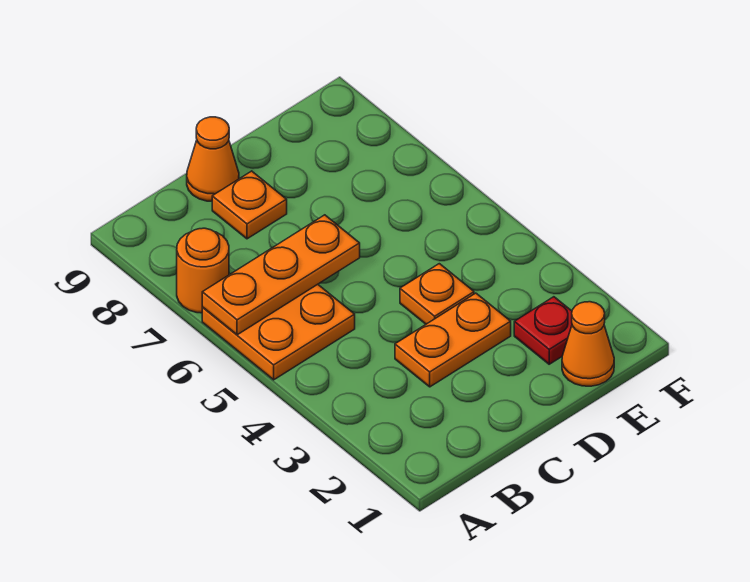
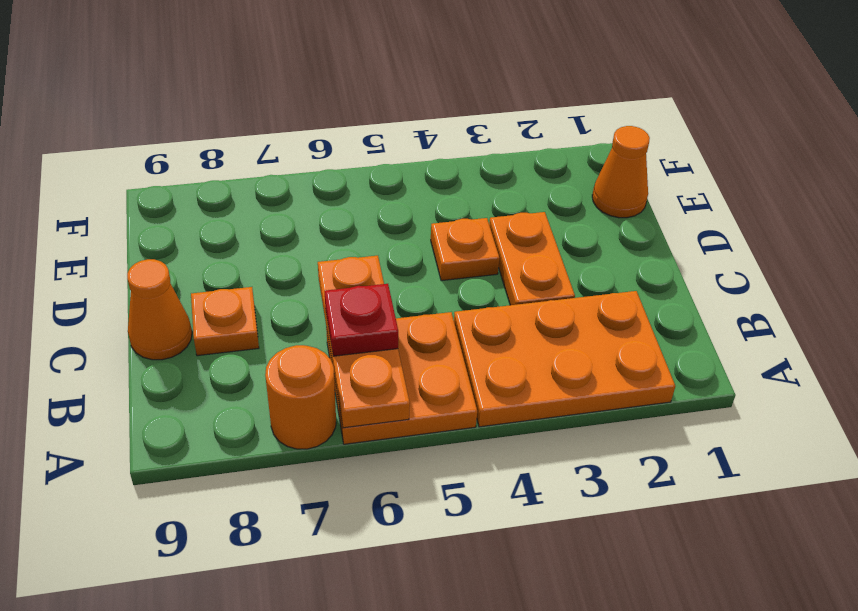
none -> orange 2x3 plate [454,291,675,427]
red 1x1 plate [514,297,572,364] -> red 1x1 plate moved to [325,284,398,356]

